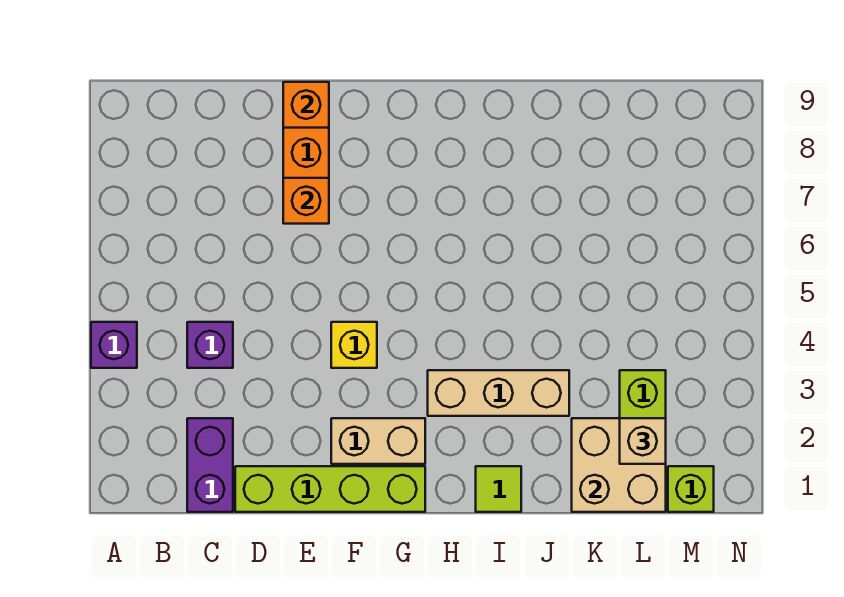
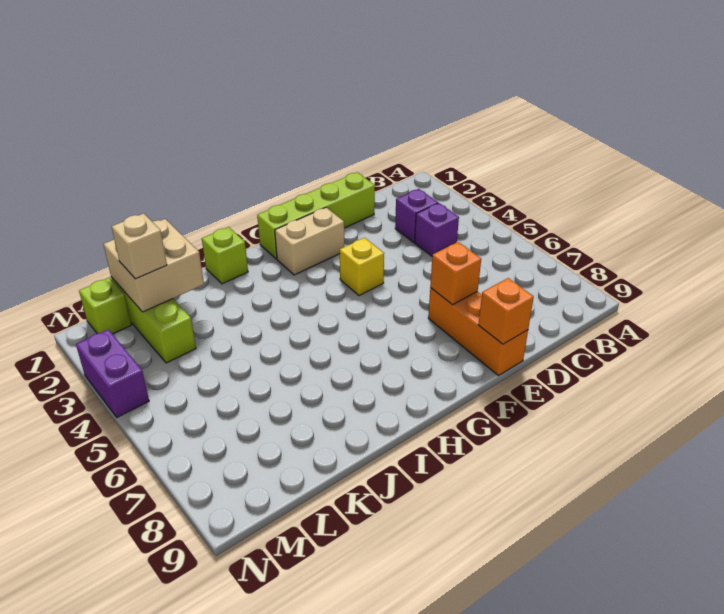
purple 1x1 brick [91,322,137,368] -> purple 1x1 brick moved to [395,189,438,242]
purple 1x2 brick [187,418,233,512] -> purple 1x2 brick moved to [76,329,149,417]
tan 1x3 brick [428,370,569,416] -> none
lime 1x1 tile [476,466,521,512] -> lime 1x1 brick [202,227,248,284]

